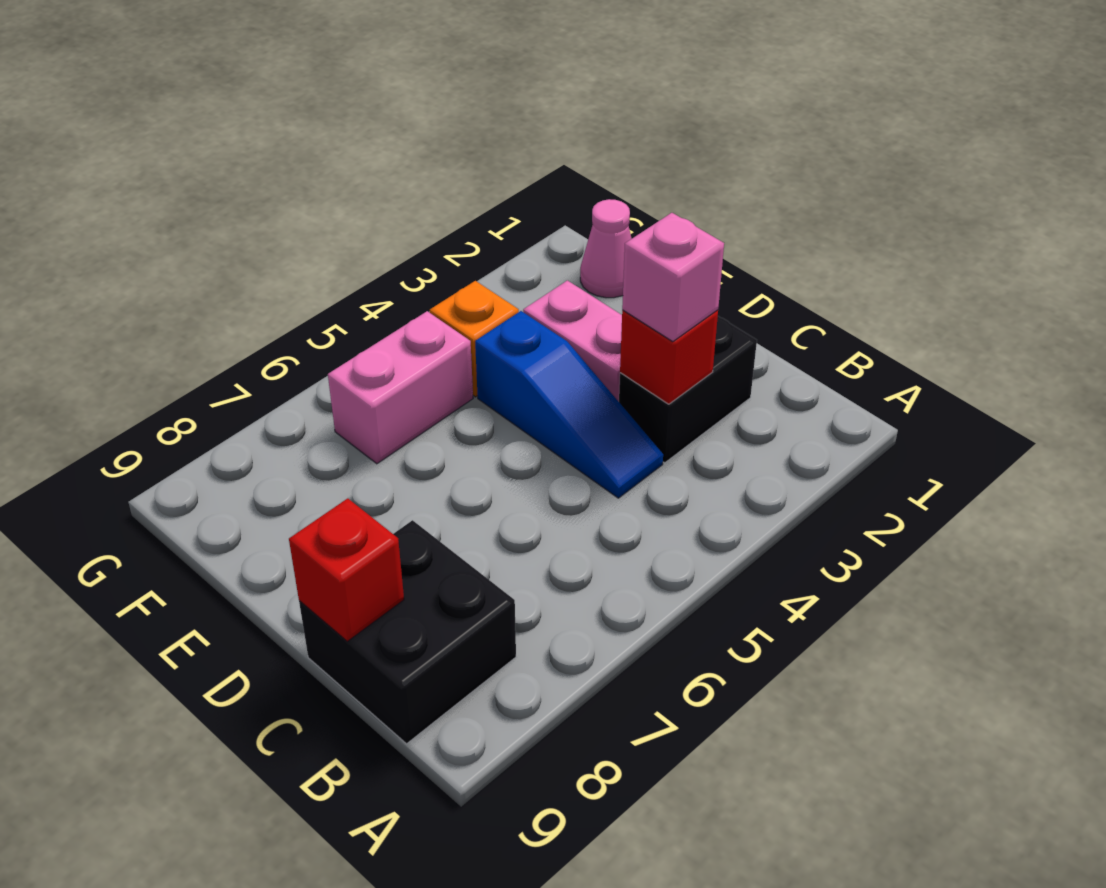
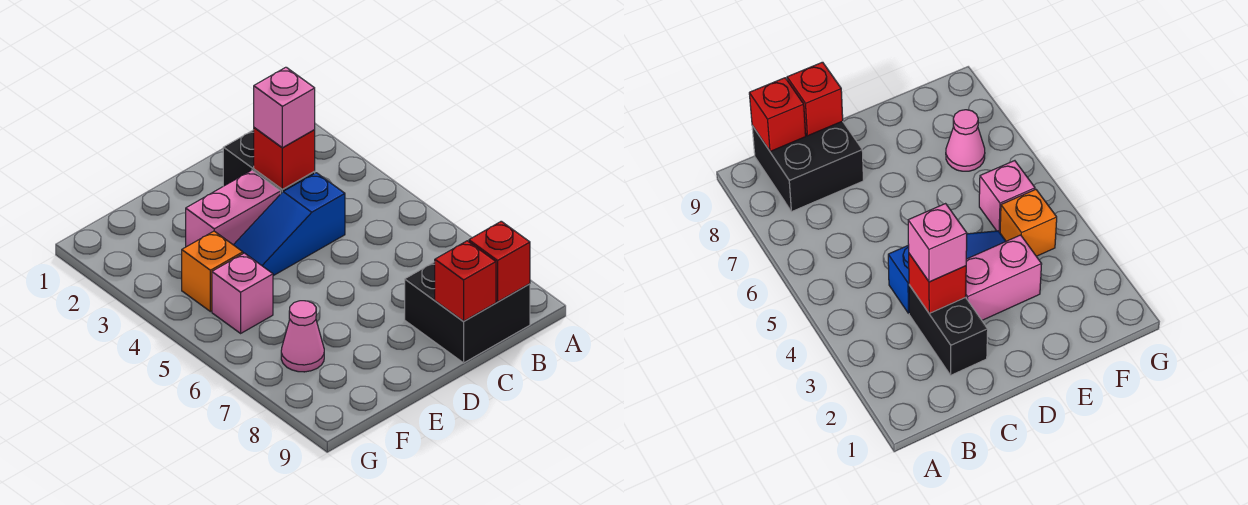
none -> red 1x1 brick [469,221,530,302]
blue 1x3 slope [475,311,663,498] -> blue 1x3 slope turned to [234,173,345,276]
pink 1x1 cone [580,199,632,298] -> pink 1x1 cone moved to [281,301,324,372]
pink 1x2 brick [328,311,473,464] -> pink 1x1 brick [212,253,273,333]

